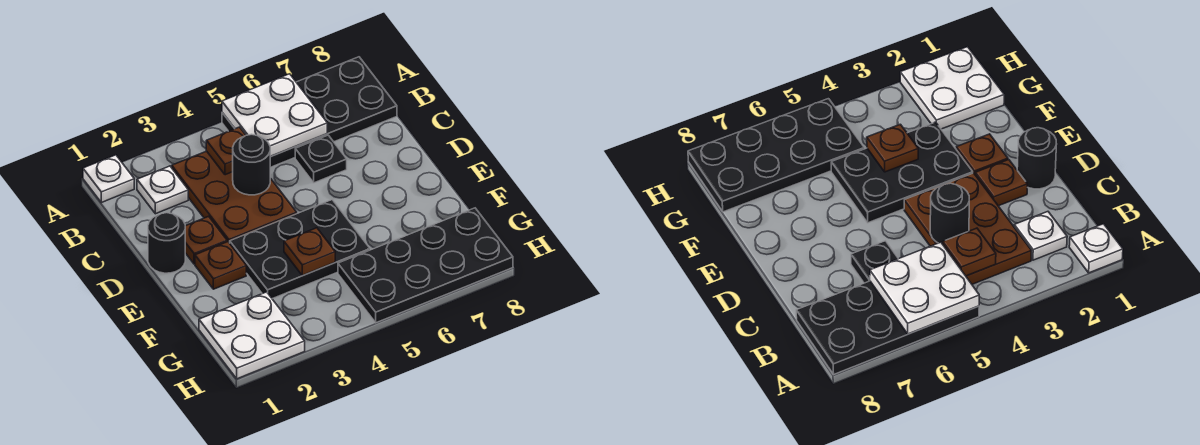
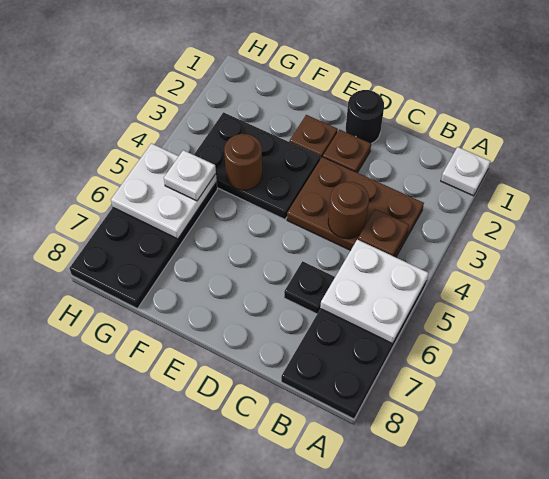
white 1x1 plate [137,166,188,214] -> white 1x1 plate moved to [164,150,216,201]
black 1x1 round brick [233,134,271,195] -> brown 1x1 round brick [328,182,369,239]
black 2x3 plate [230,200,370,299] -> black 2x3 plate turned to [194,112,320,219]
brown 1x1 plate [284,228,335,276] -> brown 1x1 round brick [224,134,262,190]
white 2x2 plate [199,292,305,379] -> white 2x2 plate moved to [111,143,217,239]

